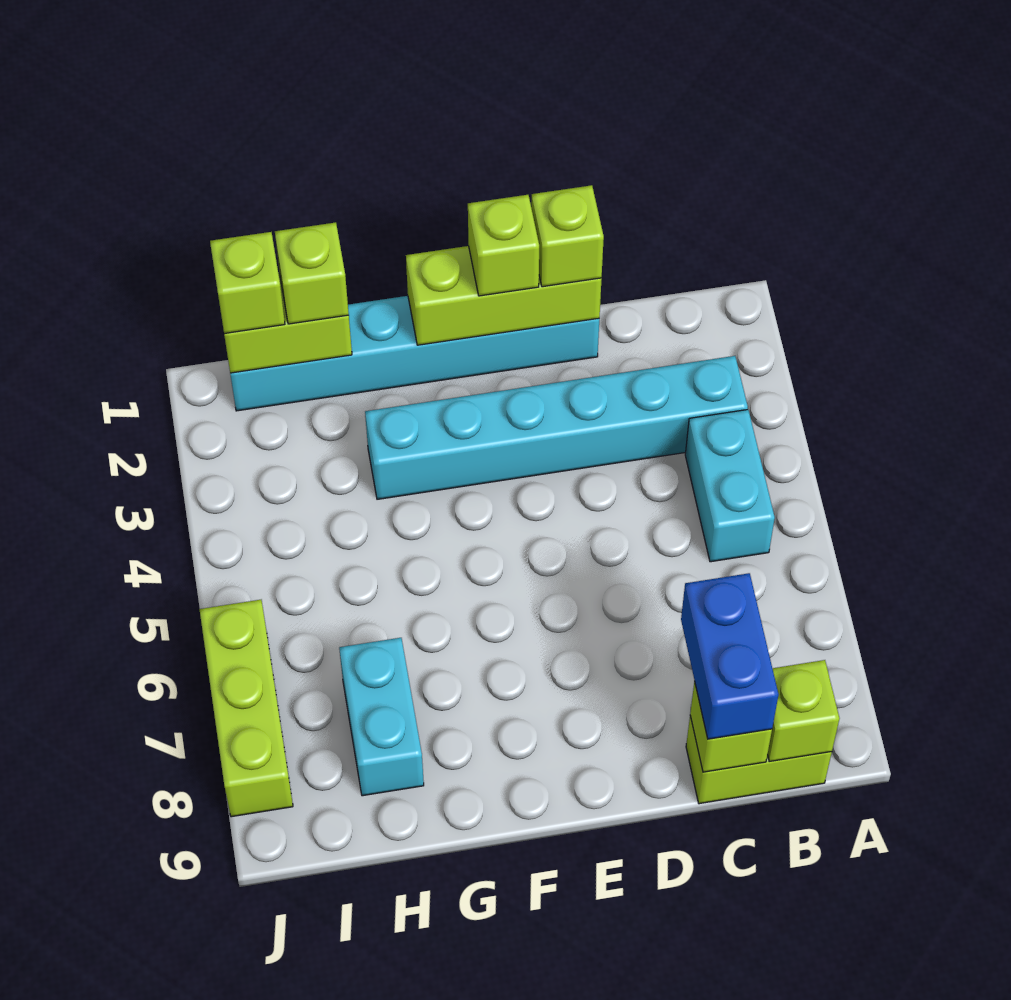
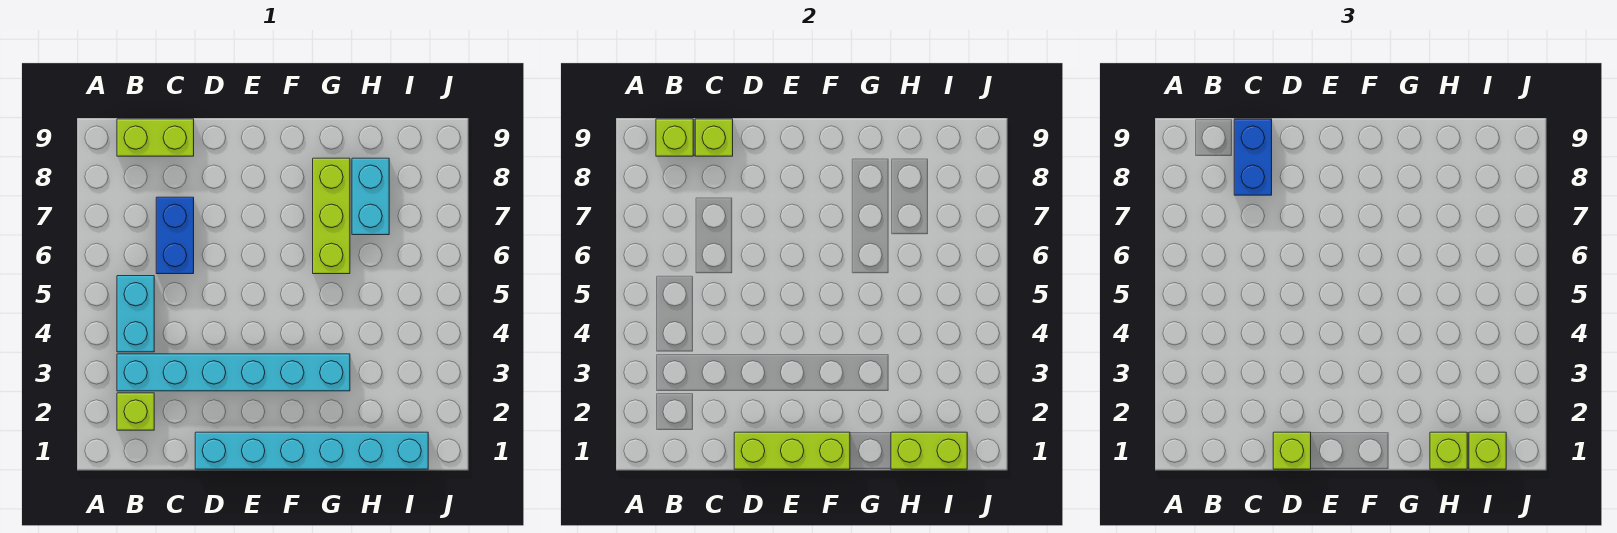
none -> blue 1x2 brick [156,197,194,274]
lime 1x1 brick [468,195,539,296] -> lime 1x1 brick moved to [117,393,154,430]
lime 1x3 brick [199,600,293,817] -> lime 1x3 brick moved to [313,158,350,274]

